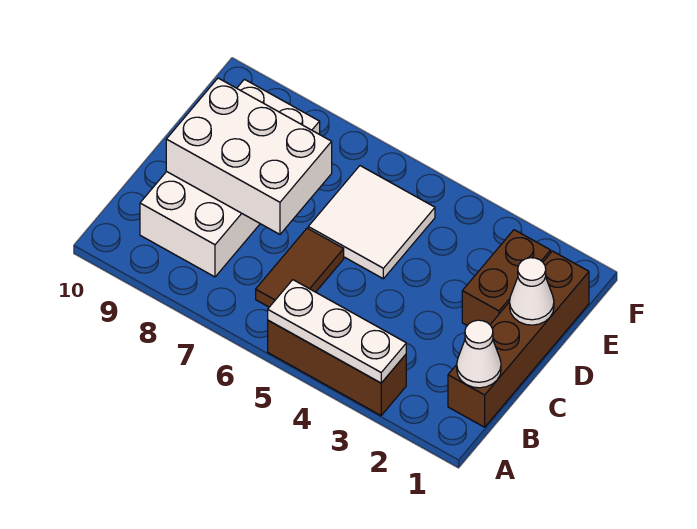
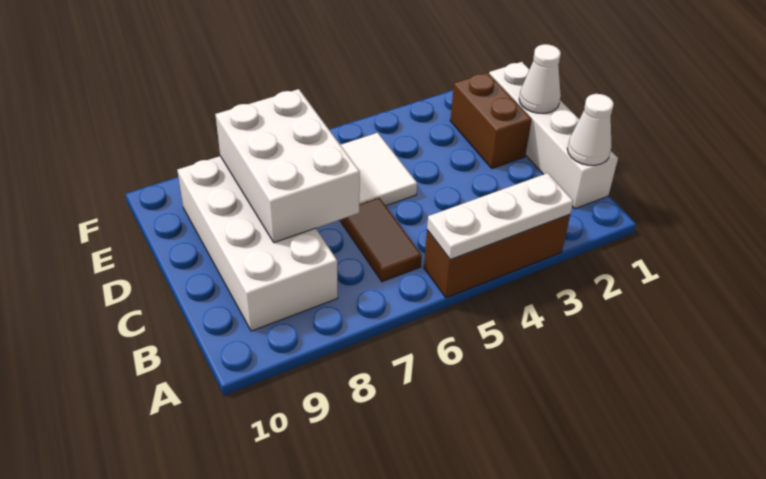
brown 1x4 brick [448,251,589,427] -> white 1x4 brick [489,62,618,209]
white 2x3 brick [166,78,332,234] -> white 2x3 brick turned to [215,89,360,243]

